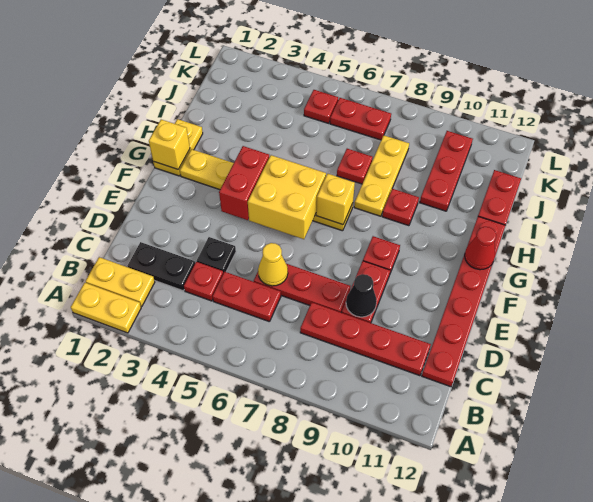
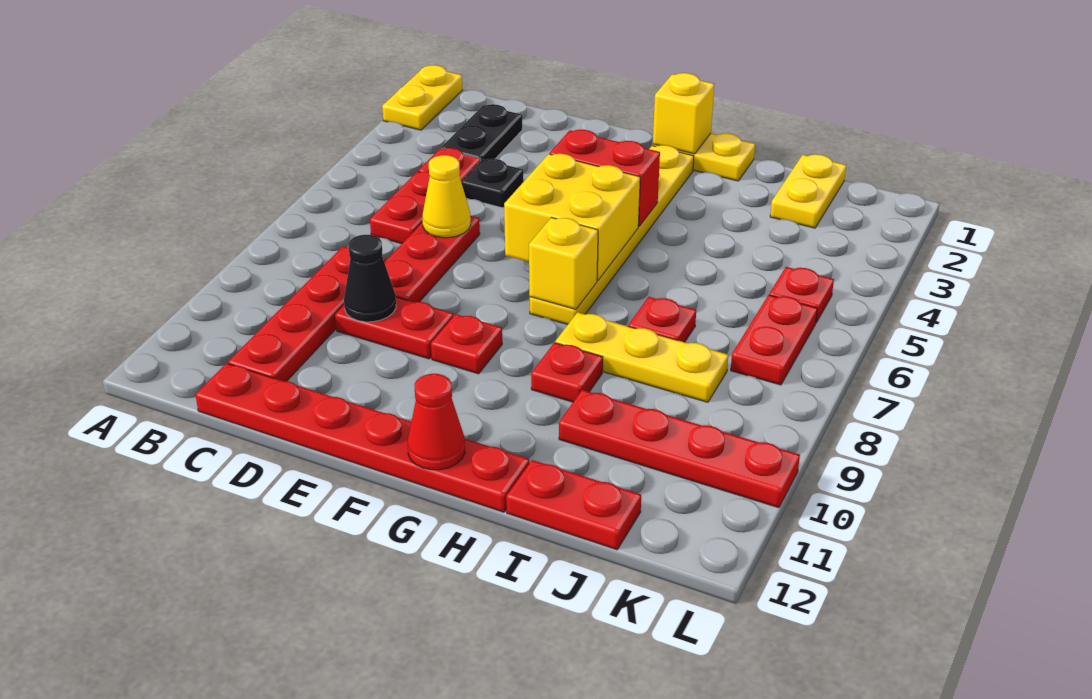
yellow 1x2 plate [86,257,155,306] -> yellow 1x2 plate moved to [770,154,846,228]
red 1x3 plate [420,131,473,211] -> red 1x4 plate [559,390,800,508]

